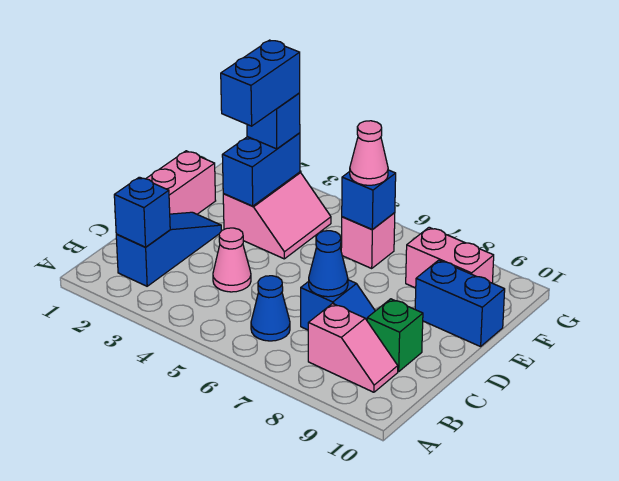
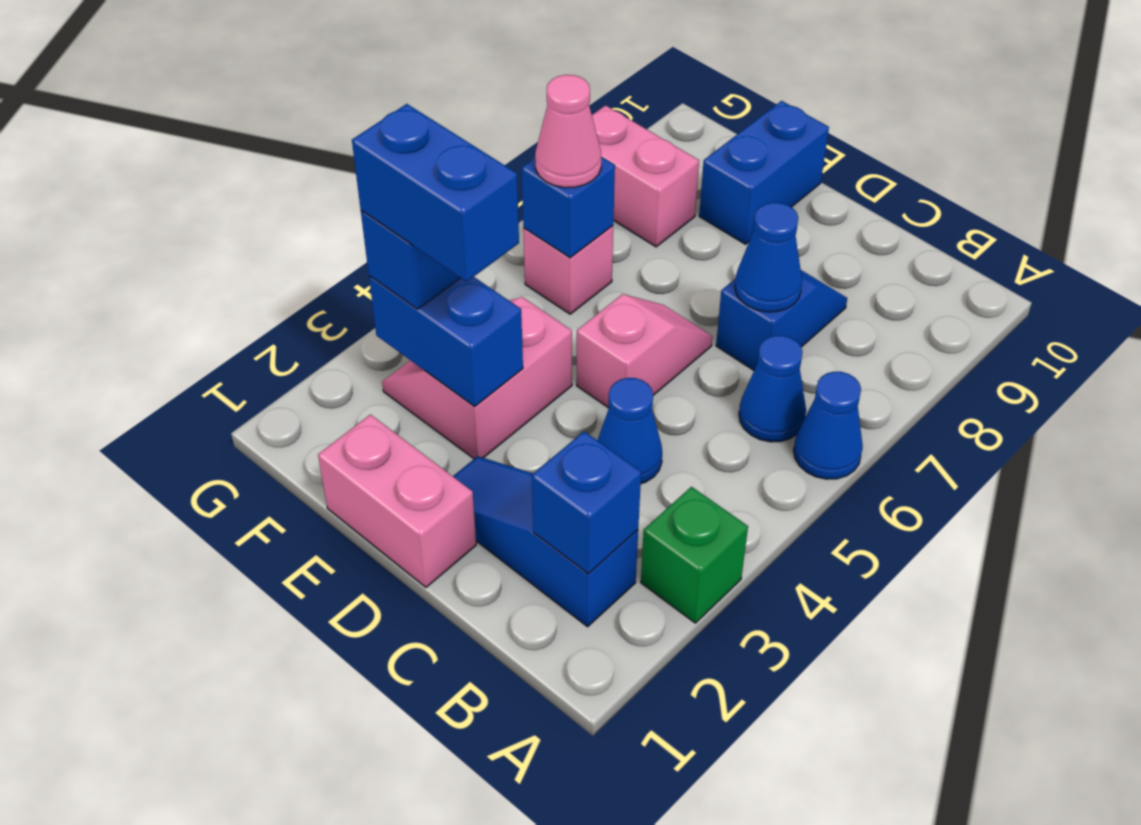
none -> blue 1x1 cone [794,372,863,479]
pink 1x2 slope [308,304,398,392] -> pink 1x2 slope moved to [577,294,712,408]
pink 1x1 cone [213,228,251,292] -> blue 1x1 cone [597,378,662,484]
green 1x1 brick [367,299,423,372] -> green 1x1 brick moved to [641,487,748,623]
pink 2x2 slope [223,172,331,259] -> pink 2x2 slope turned to [382,297,572,459]
pink 1x2 brick [406,227,494,288] -> pink 1x2 brick turned to [592,105,699,247]

